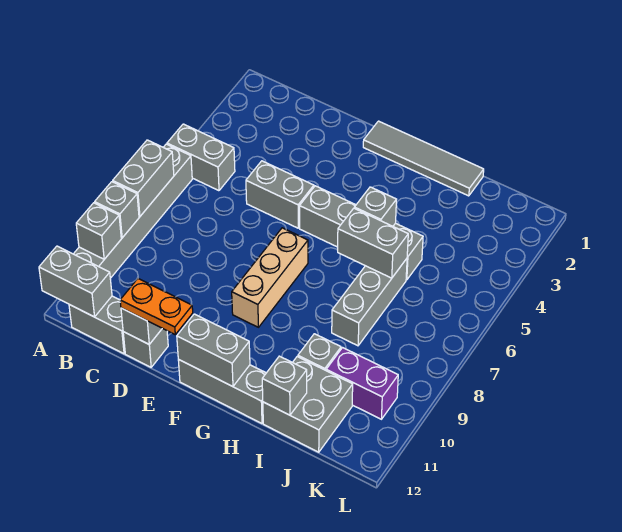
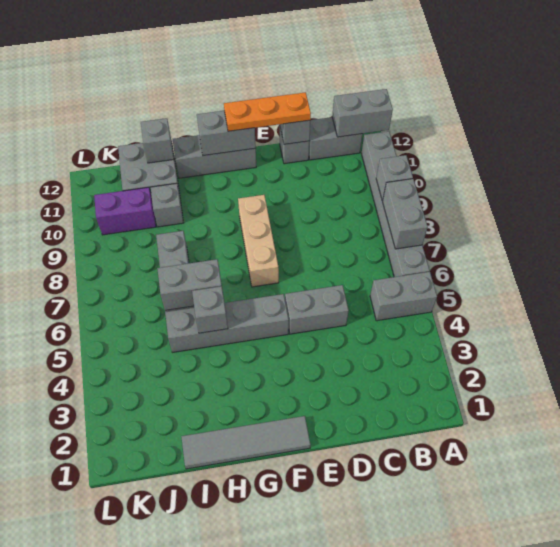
grey 1x1 brick [76,203,121,259] -> none
orange 1x2 plate [120,279,193,334] -> orange 1x3 plate [224,92,311,131]

